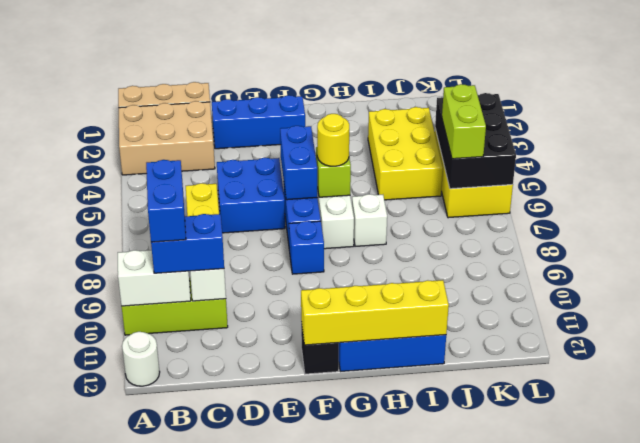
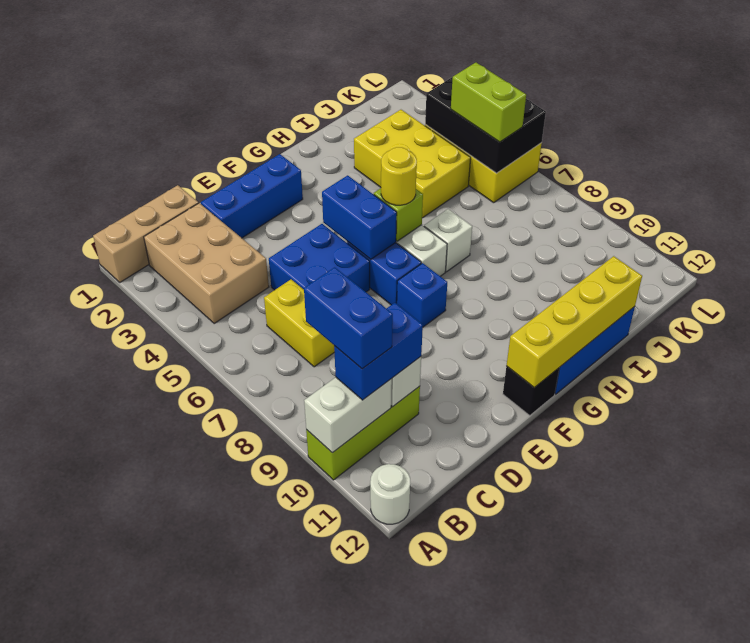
tan 2x3 brick [119,101,215,175] -> tan 2x3 brick turned to [144,203,269,324]

